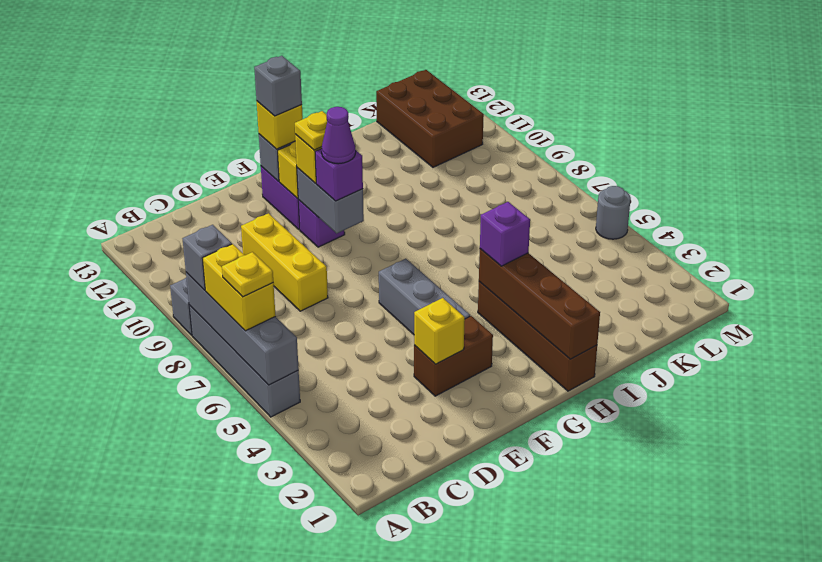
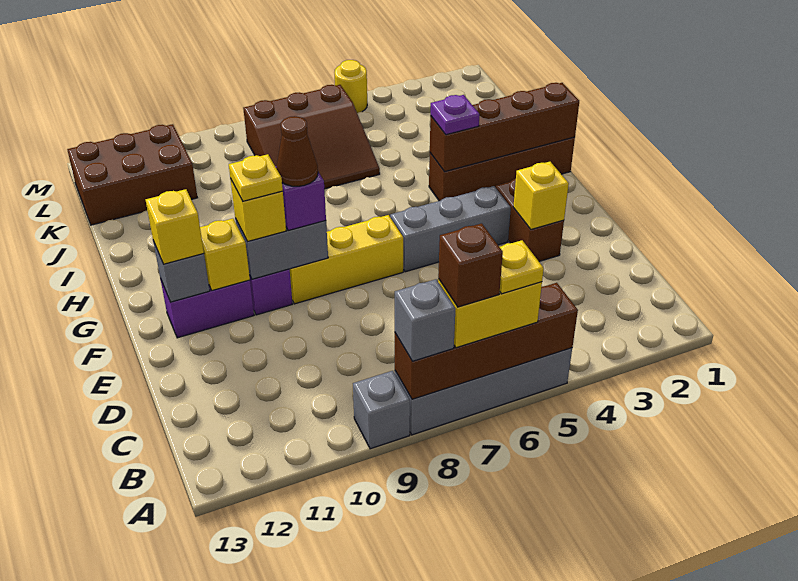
grey 1x4 brick [186,272,299,385] -> brown 1x4 brick [395,283,578,399]
none -> brown 1x1 brick [438,223,503,307]
yellow 1x3 brick [241,213,328,311] -> yellow 1x3 brick moved to [290,215,403,304]
purple 1x1 cone [322,107,356,164] -> brown 1x1 cone [276,116,318,186]
grey 1x1 brick [254,56,302,116] -> none
purple 1x1 brick [480,202,530,266] -> purple 1x1 plate [431,95,479,135]
none -> brown 3x3 slope [243,85,380,189]
grey 1x1 round brick [596,186,631,239] -> yellow 1x1 round brick [334,60,367,113]

